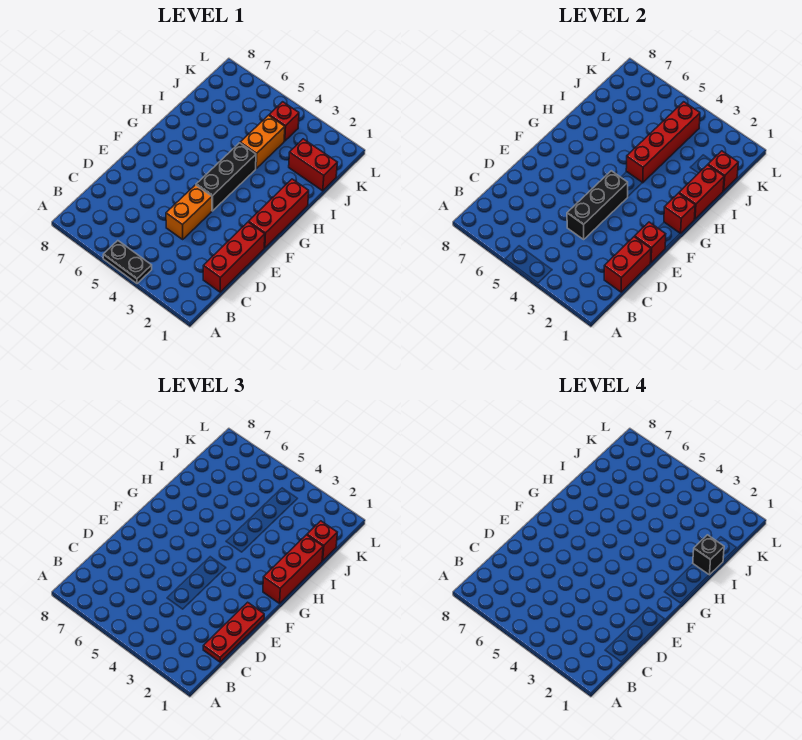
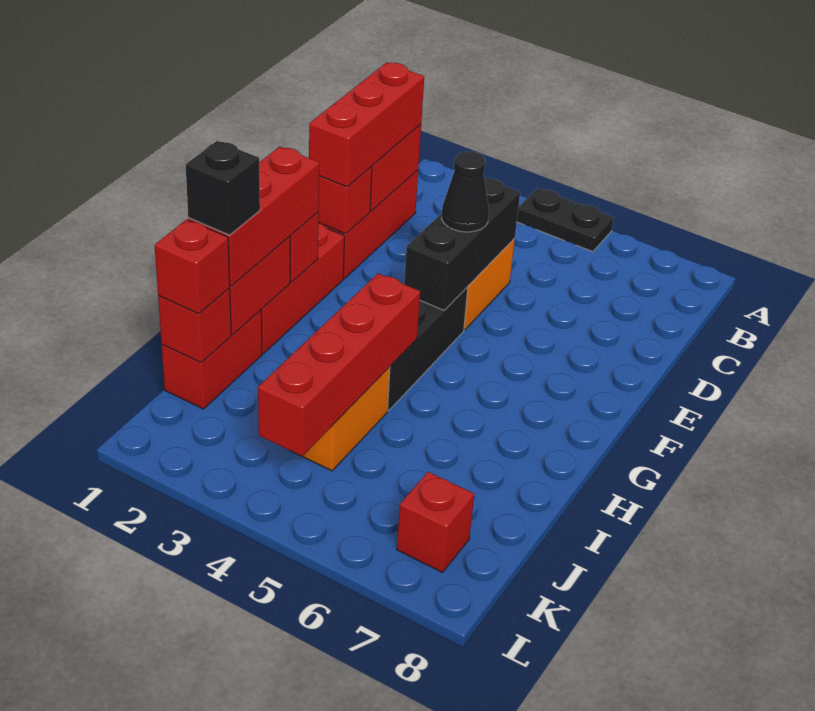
red 1x3 plate [203,602,264,662] -> red 1x3 brick [309,63,424,187]
none -> black 1x1 cone [442,151,489,232]
red 1x2 brick [289,139,337,191] -> red 1x2 brick turned to [162,310,262,409]
red 1x1 brick [269,102,299,141] -> red 1x1 brick moved to [397,472,474,572]

